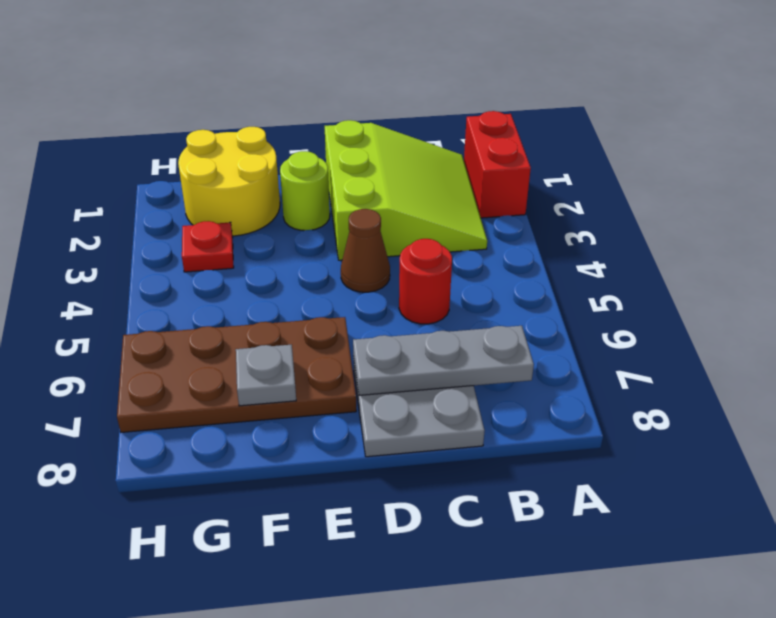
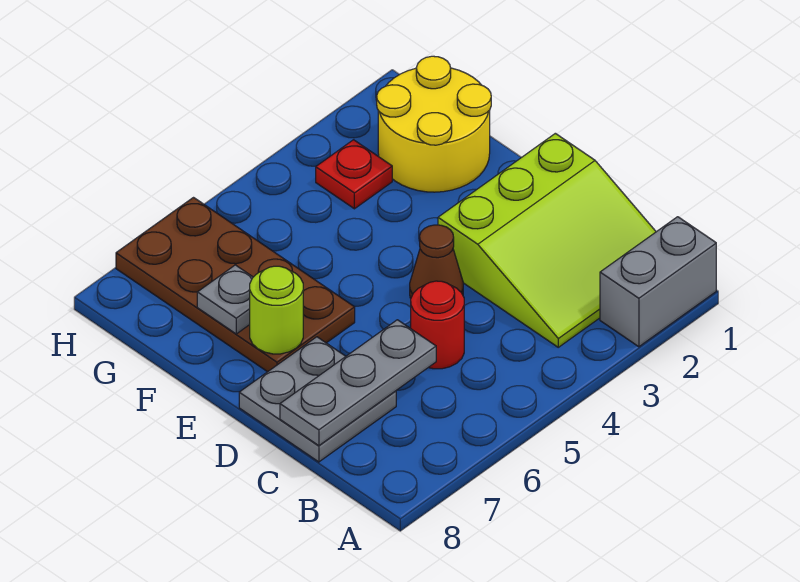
red 1x2 brick [464,111,531,218] -> grey 1x2 brick [600,217,716,347]
grey 1x3 plate [353,326,534,395] -> grey 1x3 plate turned to [280,320,436,446]
lime 1x1 round brick [280,151,330,231] -> lime 1x1 round brick moved to [250,266,303,354]

